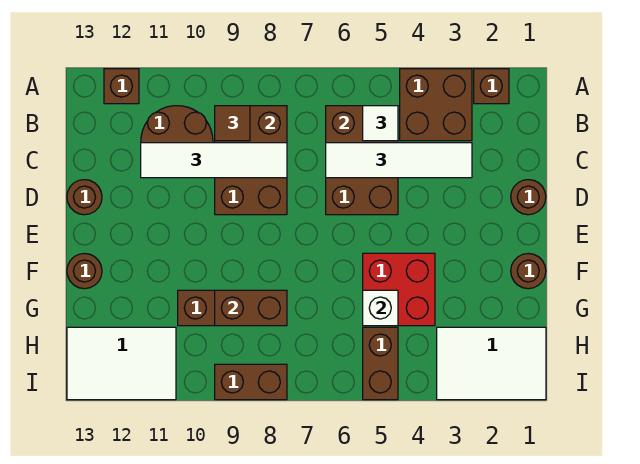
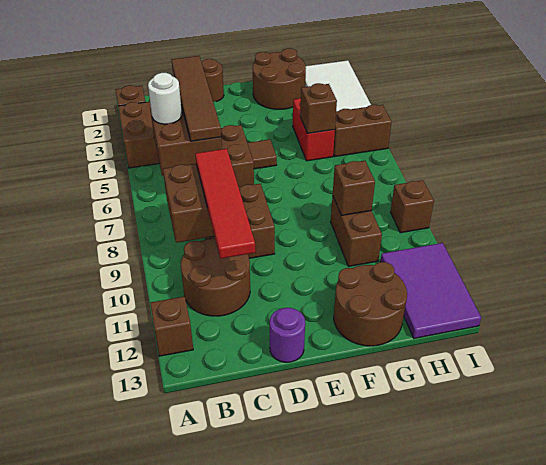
white 1x1 tile [363,106,398,141] -> white 1x1 round brick [148,73,182,124]
brown 1x1 tile [215,106,250,141] -> brown 1x1 tile moved to [248,139,277,169]
white 1x4 tile [326,143,472,178] -> brown 1x4 tile [172,56,221,141]
white 1x4 tile [141,143,287,178] -> red 1x4 tile [195,149,255,259]
brown 1x1 round brick [67,180,102,215] -> purple 1x1 round brick [270,308,305,362]
brown 1x1 round brick [511,254,546,289] -> brown 2x2 round brick [253,48,306,109]
red 2x2 brick [363,253,435,326] -> red 1x2 brick [293,98,335,161]
brown 1x1 round brick [67,254,102,289] -> brown 2x2 round brick [334,262,407,346]
white 1x1 brick [363,290,398,326] -> brown 1x1 brick [300,83,337,133]
brown 1x2 brick [215,290,287,326] -> brown 1x1 brick [333,161,375,216]
white 2x3 tile [67,327,176,400] -> purple 2x3 tile [380,243,481,338]
brown 1x2 brick [215,364,287,400] -> brown 1x1 brick [391,180,434,233]

